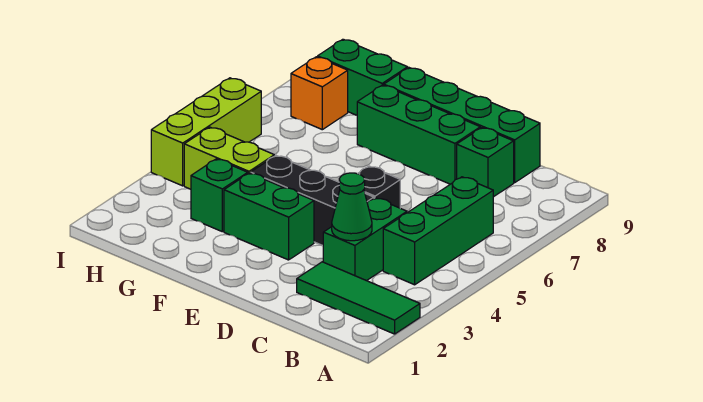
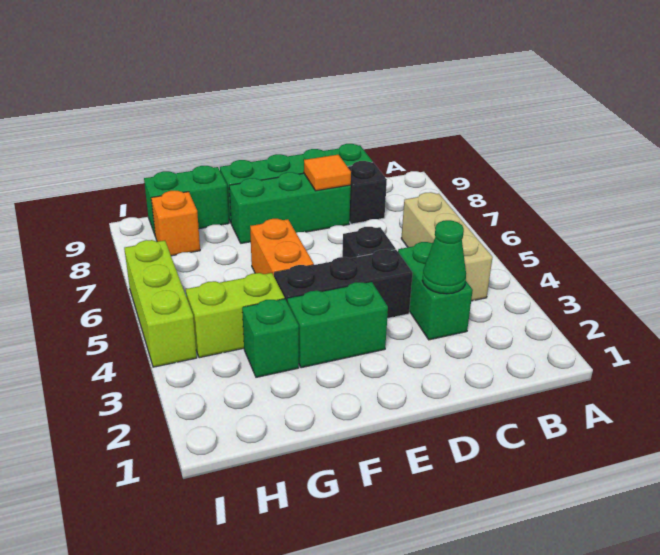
green 1x3 tile [297,262,420,334] -> none
green 1x3 brick [383,177,493,285] -> tan 1x3 brick [401,192,493,301]
green 1x1 brick [457,128,514,197] -> black 1x1 brick [347,161,387,224]
none -> orange 1x1 tile [304,155,351,191]
none -> orange 1x2 brick [250,219,314,275]

